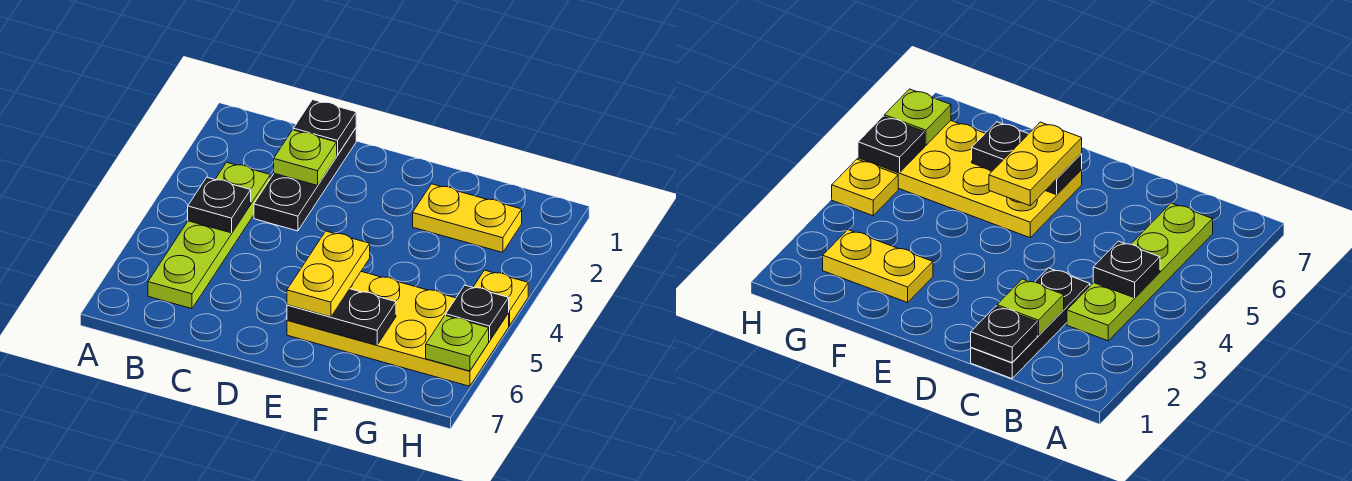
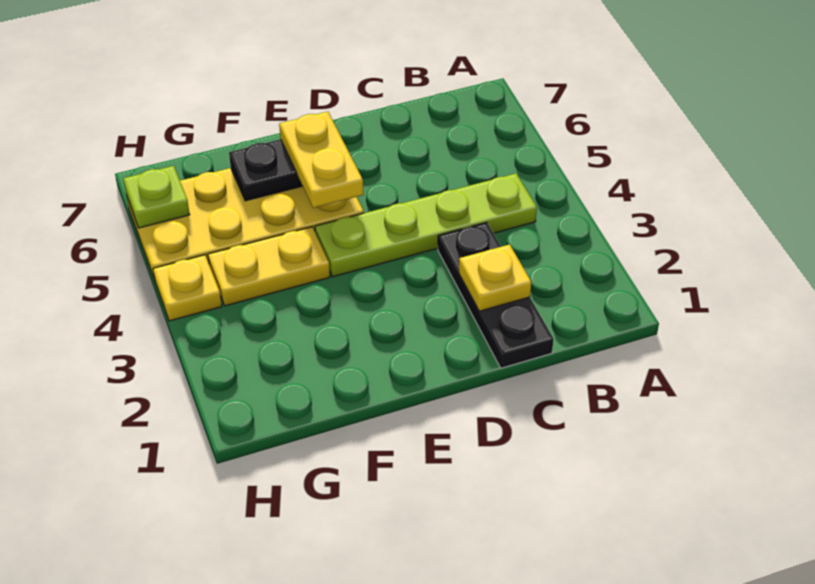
lime 1x4 plate [148,162,270,309] -> lime 1x4 plate turned to [315,174,537,277]
black 1x1 plate [188,177,251,233] -> none
black 1x1 plate [293,100,356,155] -> none
lime 1x1 plate [274,130,337,185] -> yellow 1x1 plate [459,244,531,311]
yellow 1x2 plate [413,184,522,253] -> yellow 1x2 plate moved to [208,227,330,306]
black 1x1 plate [446,285,509,341] -> none

